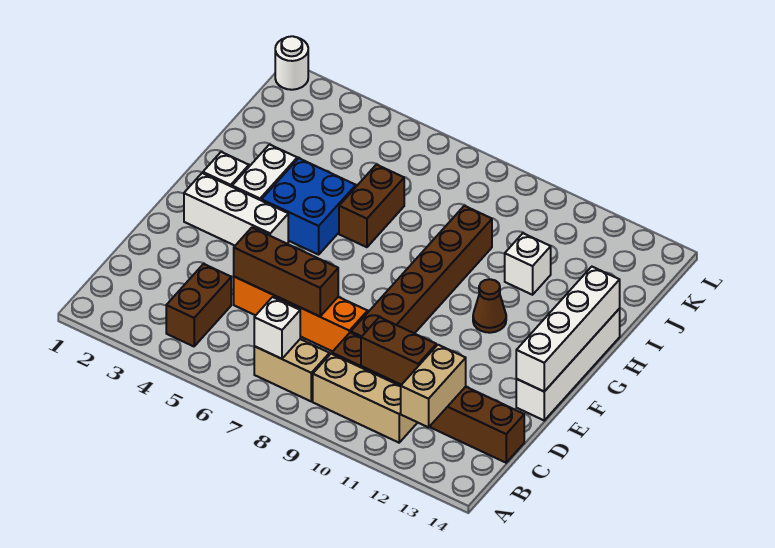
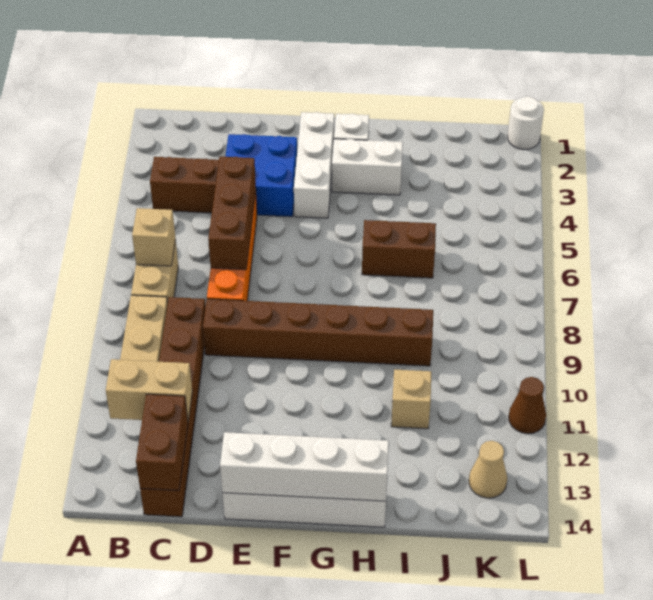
white 1x1 brick [254,297,300,359] -> tan 1x1 brick [132,208,176,266]
brown 1x2 brick [361,317,436,385] -> brown 1x2 brick moved to [136,394,188,490]
blue 2x2 brick [262,158,356,255] -> blue 2x2 brick moved to [225,134,297,217]
brown 1x1 cone [473,279,506,333] -> brown 1x1 cone moved to [509,377,546,434]
white 1x1 brick [505,233,551,295] -> tan 1x1 brick [391,370,431,429]
none -> tan 1x1 cone [469,441,507,498]

